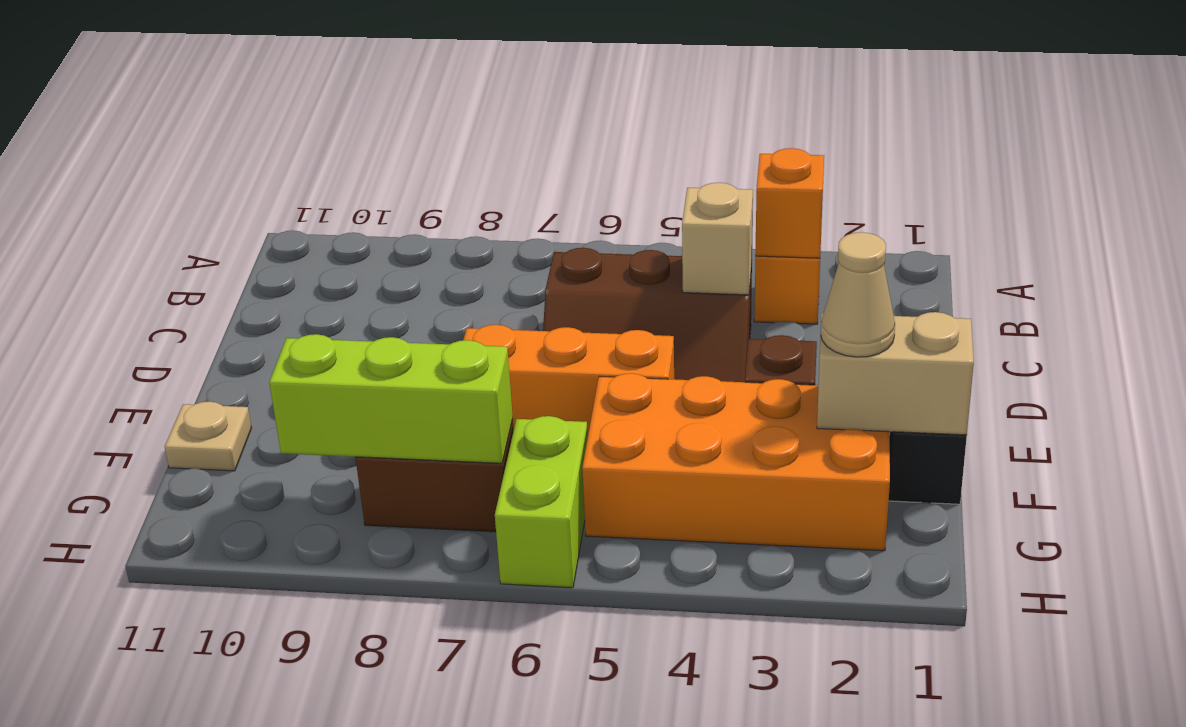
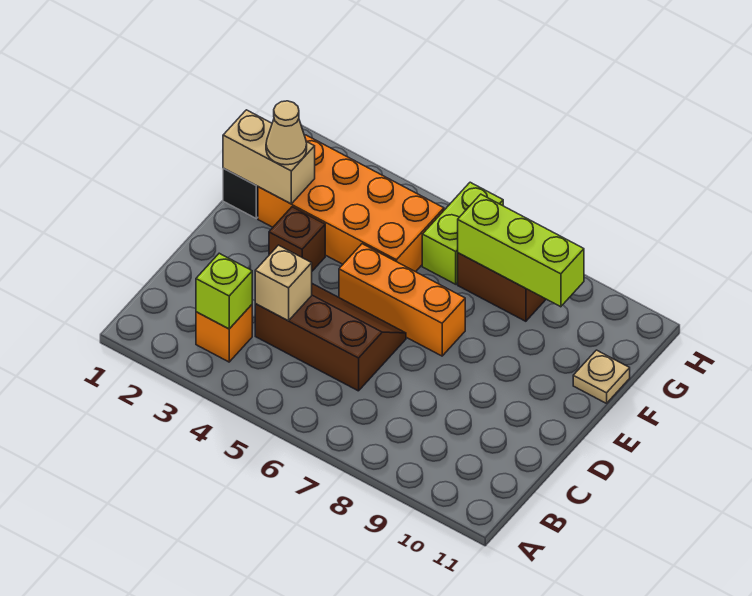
orange 1x1 brick [755,148,824,258] -> lime 1x1 brick [196,253,252,329]

